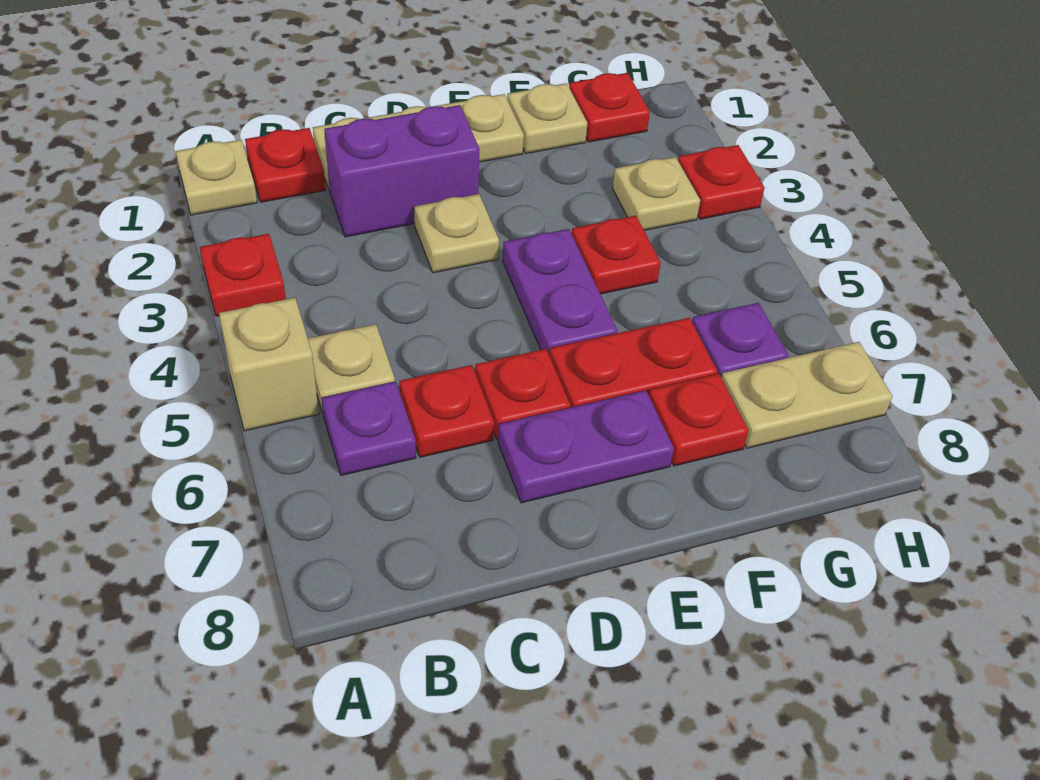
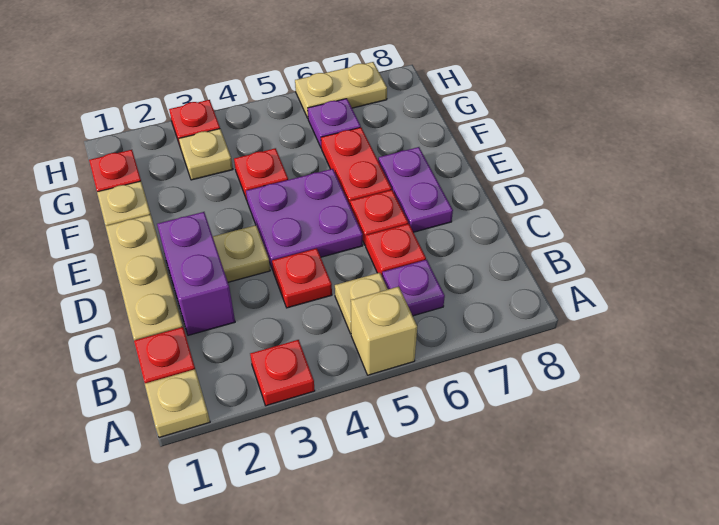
purple 1x2 plate [503,229,617,354] -> purple 2x2 plate [246,169,363,270]
red 1x1 plate [649,374,749,466] -> red 1x1 plate moved to [272,248,332,308]
tan 1x2 plate [721,342,892,448] -> tan 1x2 plate turned to [295,62,387,118]

